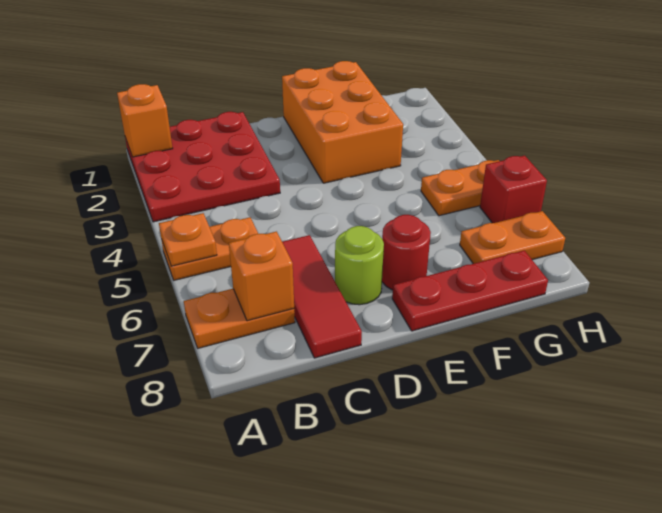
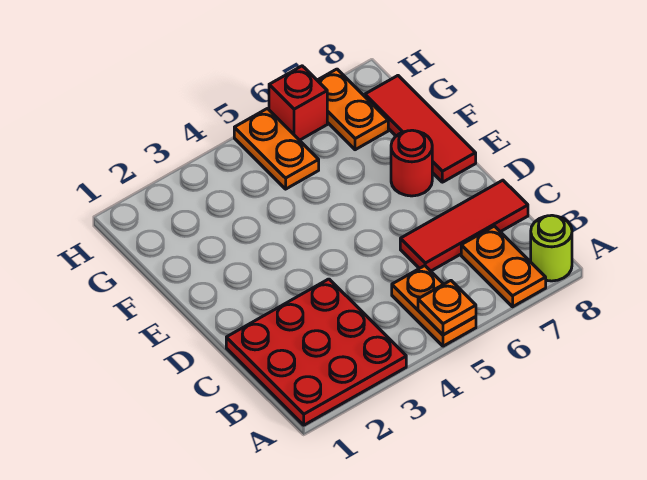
orange 1x1 brick [117,84,173,157] -> none
orange 1x1 brick [229,232,294,321] -> none
lime 1x1 round brick [335,226,384,305] -> lime 1x1 round brick moved to [531,215,572,281]
orange 2x3 brick [282,61,403,183] -> none
red 1x3 plate [392,250,548,331] -> red 1x3 tile [365,76,476,182]

